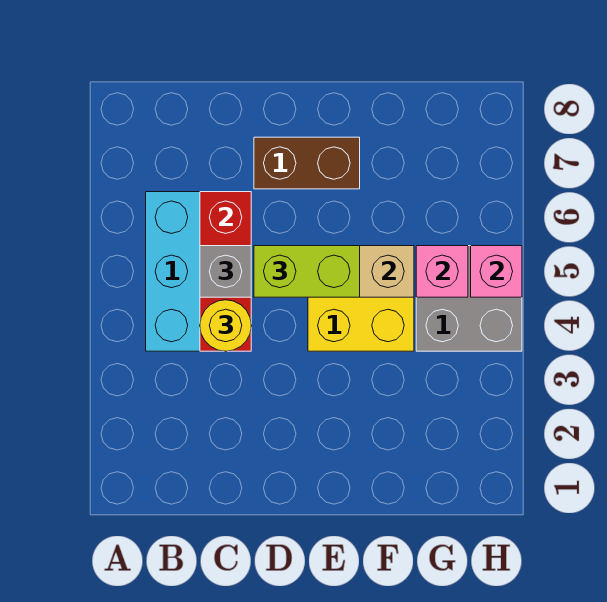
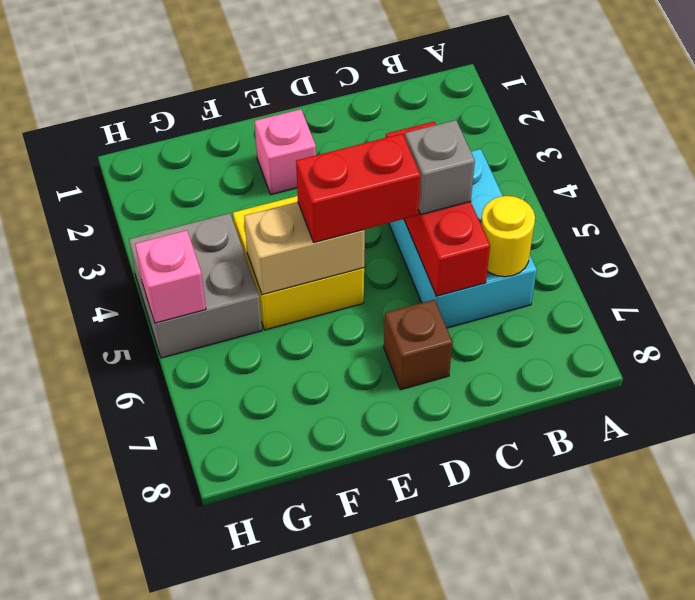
yellow 1x1 round brick [200,300,251,351] -> yellow 1x1 round brick moved to [481,196,535,277]
lime 1x2 brick [254,246,360,297] -> red 1x2 brick [296,134,420,243]
brown 1x2 brick [254,137,360,189] -> brown 1x1 brick [384,300,453,390]
pink 1x1 brick [416,246,468,297] -> pink 1x1 brick moved to [255,109,316,195]

